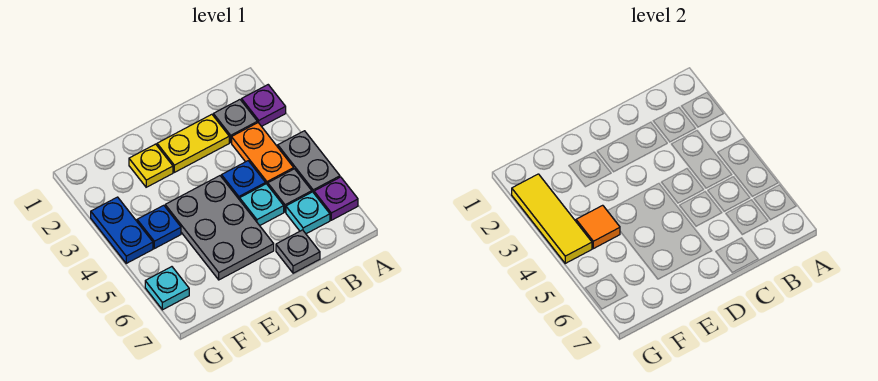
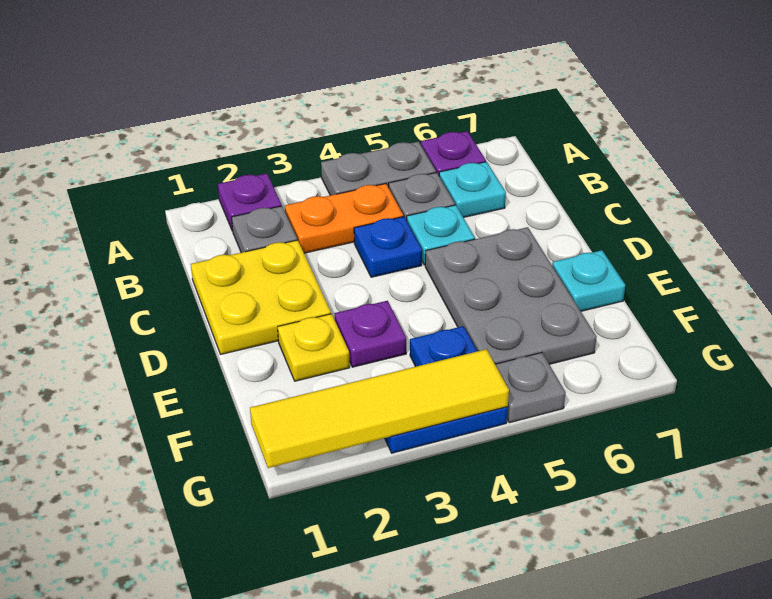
yellow 1x2 plate [157,114,229,172] -> yellow 2x2 plate [191,240,331,354]
grey 1x1 plate [276,230,320,273] -> grey 1x1 plate moved to [495,353,566,423]
grey 2x3 plate [165,176,274,280] -> grey 2x3 plate turned to [425,227,596,364]
none -> purple 1x1 plate [335,301,406,367]
orange 1x1 tile [576,205,620,249] -> none
yellow 1x3 tile [512,174,592,263] -> yellow 1x4 tile [250,349,509,468]
cyan 1x1 plate [145,267,189,310] -> cyan 1x1 plate moved to [552,250,625,311]

